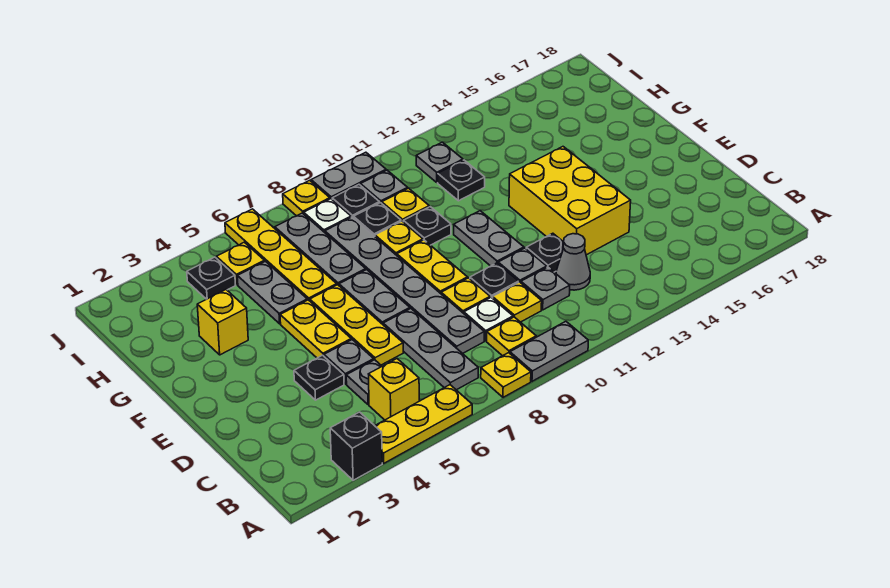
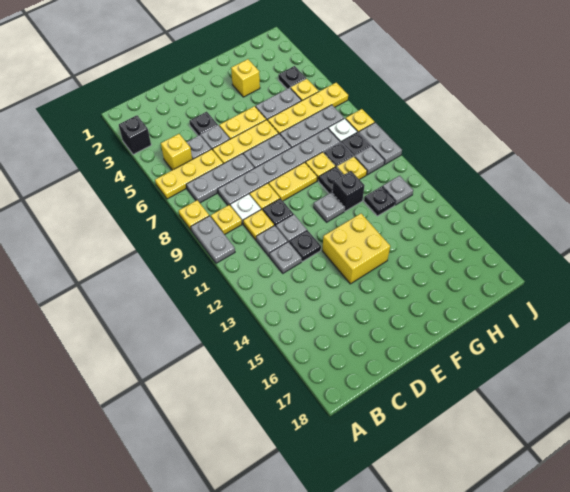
yellow 1x3 plate [375,385,472,463] -> yellow 1x3 plate turned to [155,149,223,199]
grey 1x1 cone [556,234,590,290] -> grey 1x1 plate [270,242,302,273]
yellow 2x3 brick [509,147,631,255] -> yellow 2x2 brick [322,214,390,284]
grey 1x2 plate [454,211,524,266] -> grey 1x1 plate [314,192,345,222]
none -> black 1x1 brick [332,171,364,211]

